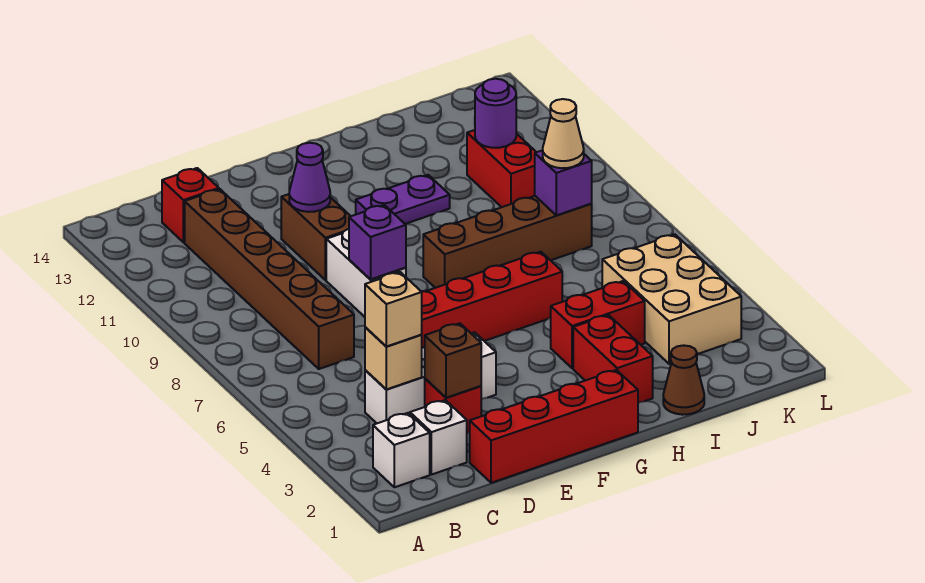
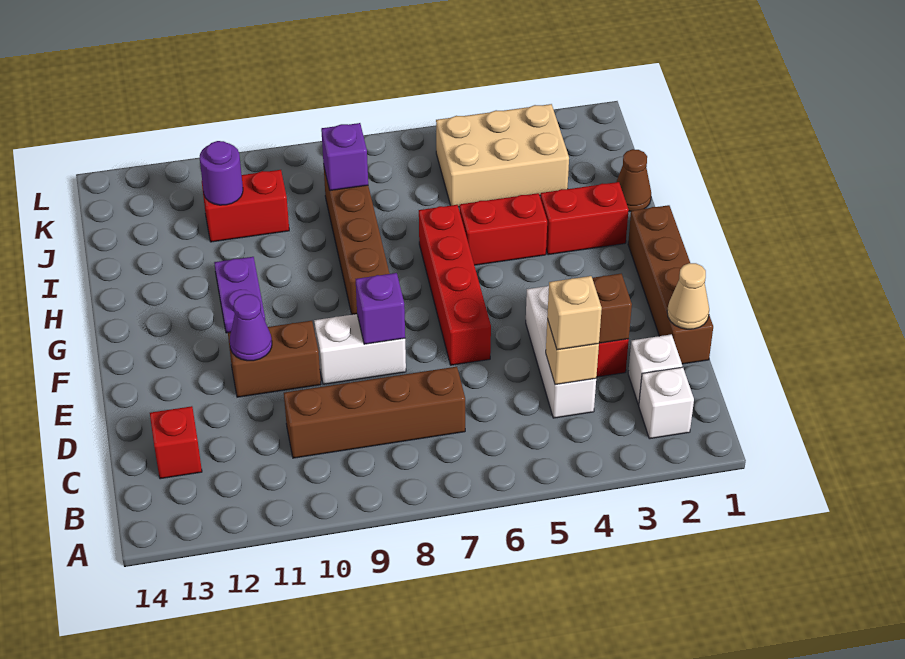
brown 1x6 brick [185,189,354,369] -> brown 1x4 brick [284,367,465,458]
red 1x4 brick [470,370,638,483] -> brown 1x4 brick [628,205,713,364]
red 1x2 brick [551,281,645,368] -> red 1x2 brick turned to [460,193,547,265]
tan 1x1 cone [543,99,584,168] -> tan 1x1 cone moved to [667,263,709,329]

